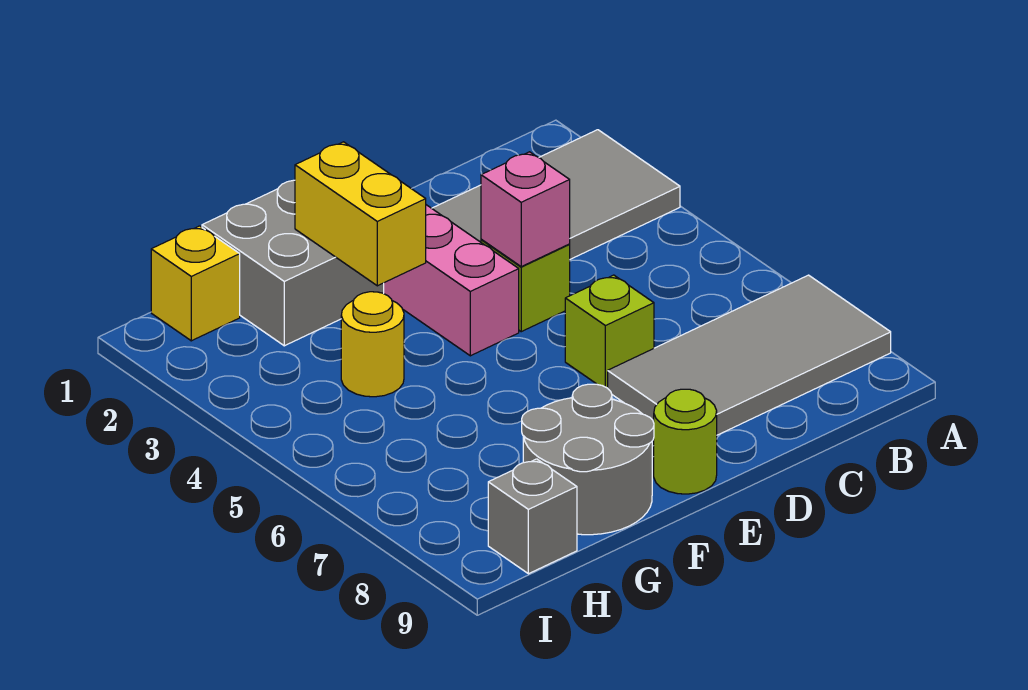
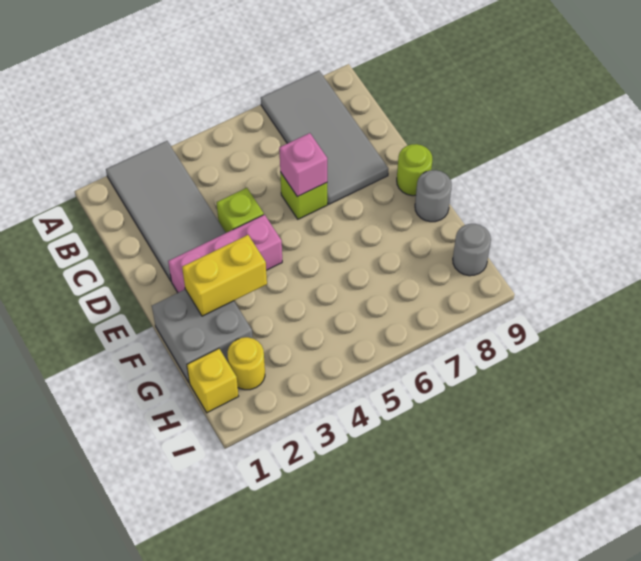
pink 1x1 brick [481,152,570,267] -> pink 1x1 brick moved to [279,133,327,197]
grey 2x2 round brick [522,384,654,535] -> grey 1x1 round brick [415,170,452,222]
yellow 1x1 round brick [341,292,404,397] -> yellow 1x1 round brick moved to [228,337,265,390]
grey 1x1 brick [488,459,577,574] -> grey 1x1 round brick [453,224,491,276]

